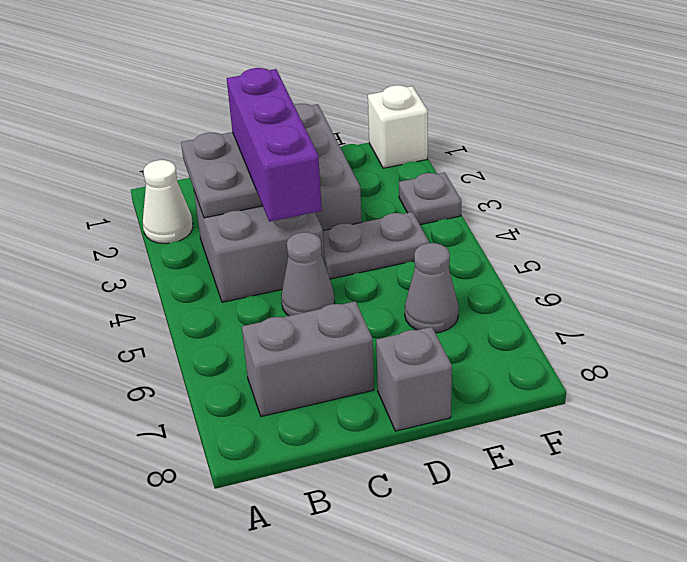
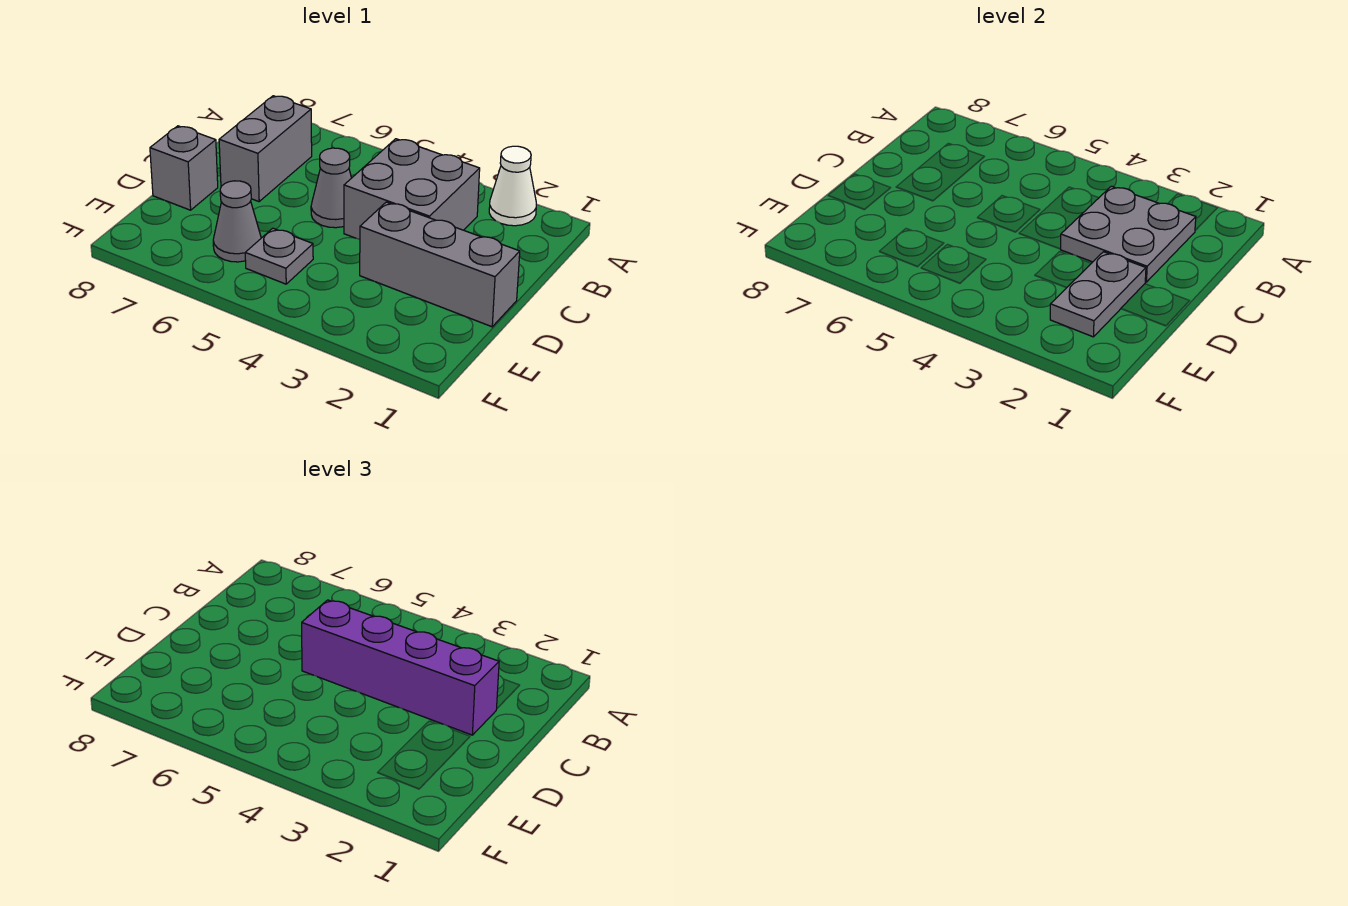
purple 1x3 brick [227,68,322,222] -> purple 1x4 brick [302,600,499,735]
grey 1x2 plate [323,212,429,279] -> grey 1x2 plate moved to [1050,252,1146,337]
white 1x1 brick [368,85,428,168] -> none
grey 1x1 plate [399,173,461,225] -> grey 1x1 plate moved to [245,228,313,284]

